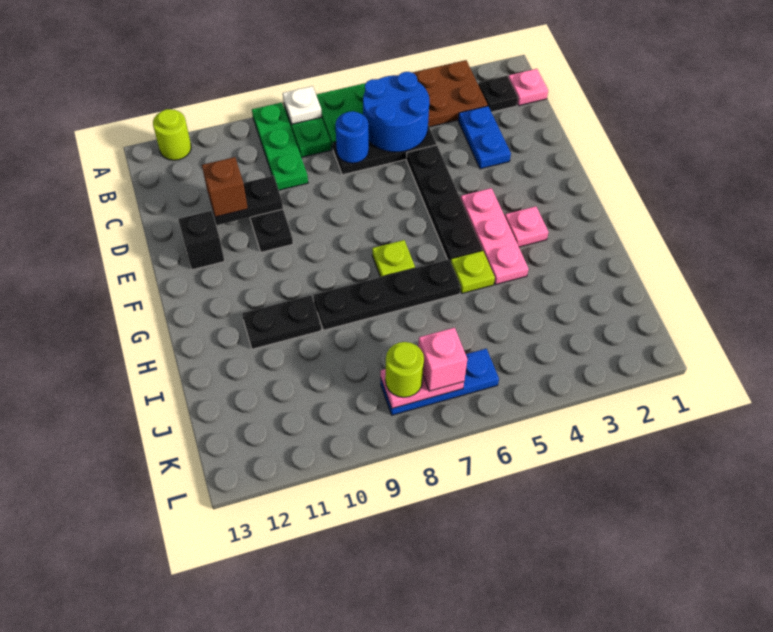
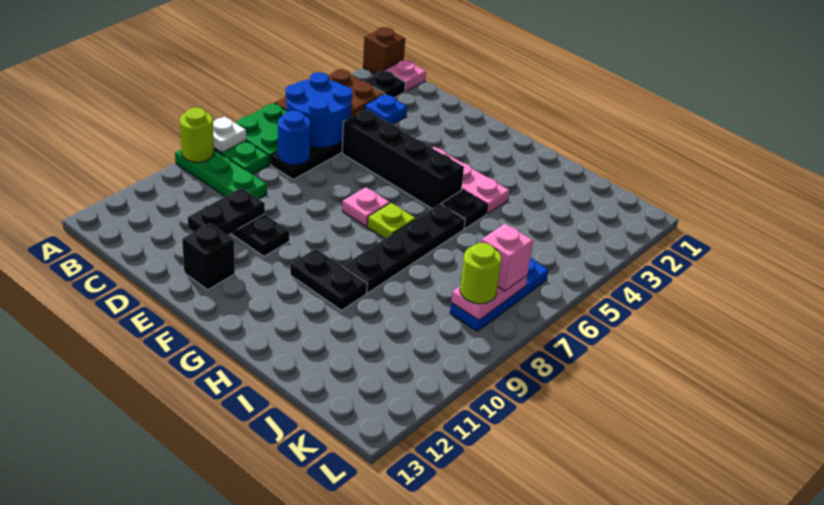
lime 1x1 round brick [153,109,191,160] -> lime 1x1 round brick moved to [180,108,214,162]
blue 1x2 plate [458,106,511,169] -> blue 1x1 plate [365,94,407,125]
black 1x4 plate [407,145,482,262] -> black 1x4 brick [342,110,464,209]
brown 1x1 brick [202,157,248,217] -> brown 1x1 brick moved to [363,27,405,75]
pink 1x1 plate [505,206,549,247] -> pink 1x1 plate moved to [342,187,390,226]
lime 1x1 plate [451,251,495,293] -> black 1x1 plate [441,190,488,229]
black 1x2 plate [242,295,322,349] -> black 1x2 plate turned to [290,249,367,310]

